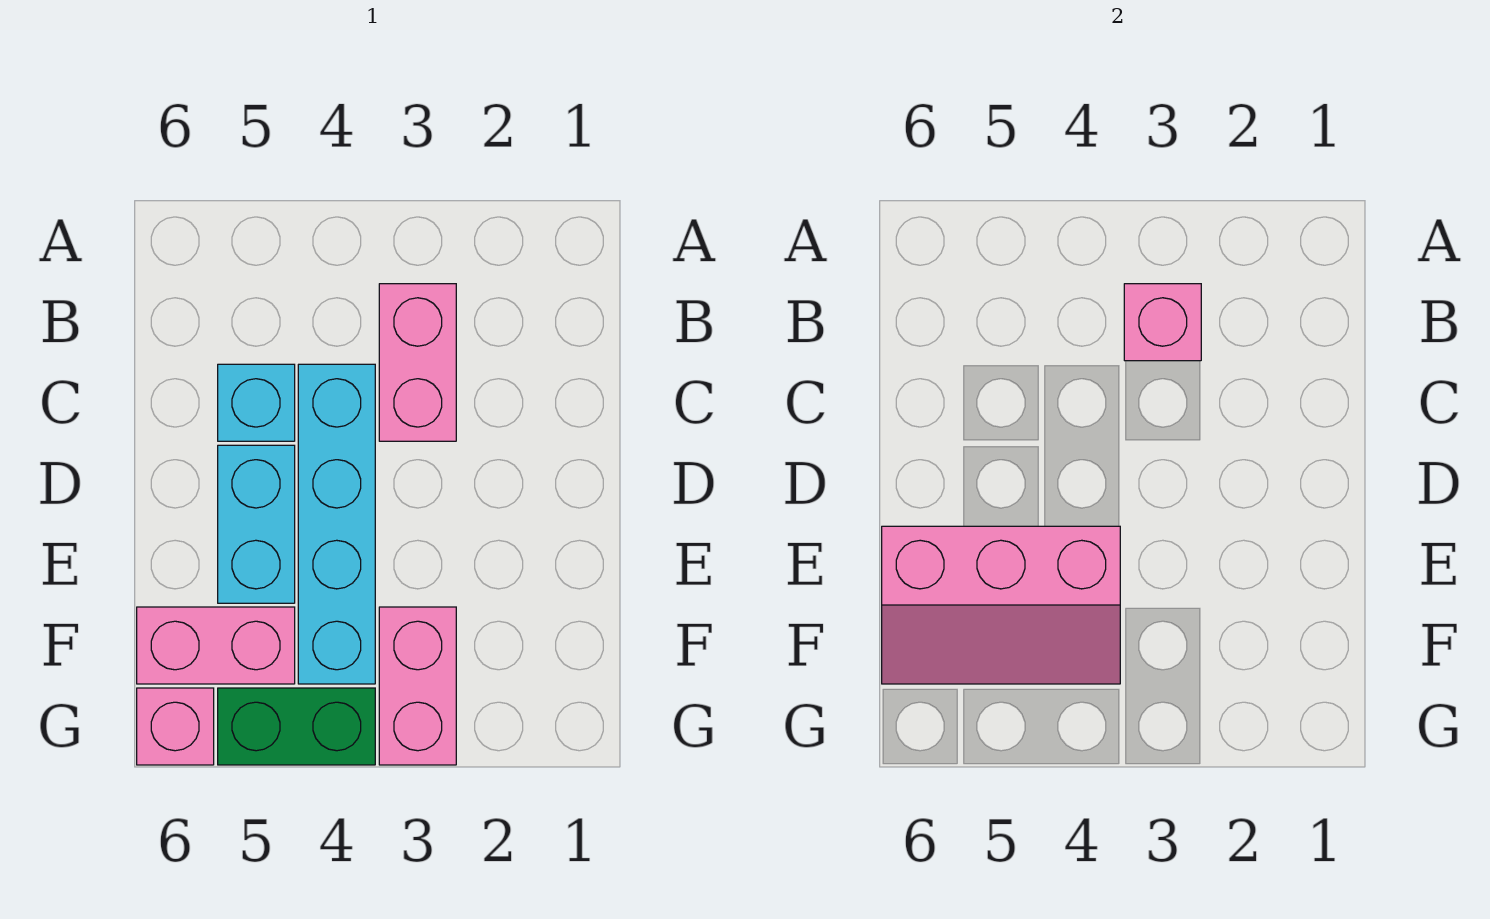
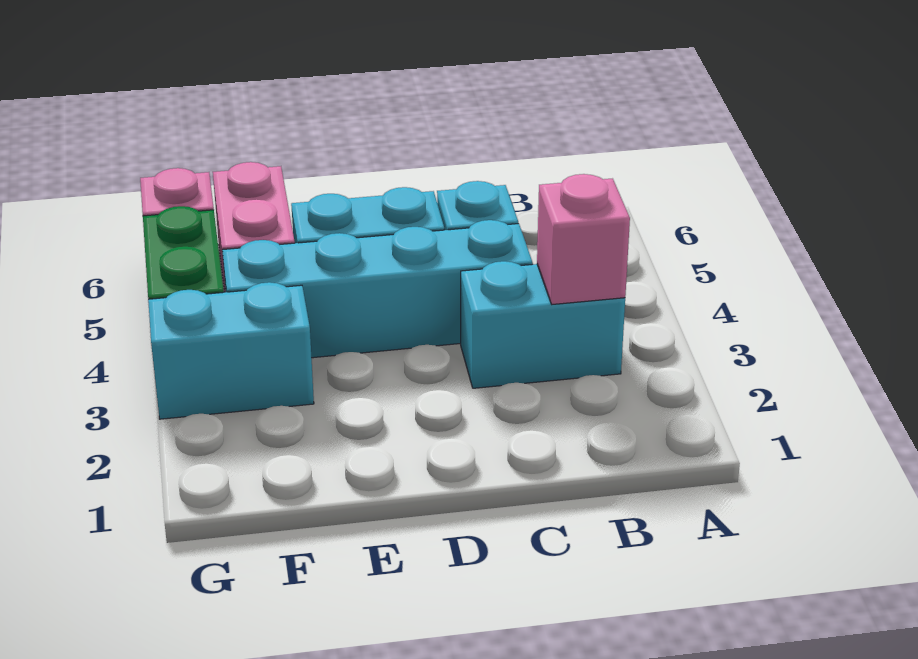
pink 1x2 brick [379,284,456,441] -> cyan 1x2 brick [461,261,625,388]
pink 2x3 slope [882,526,1120,684] -> none
pink 1x2 brick [379,607,456,765] -> cyan 1x2 brick [148,282,314,419]

